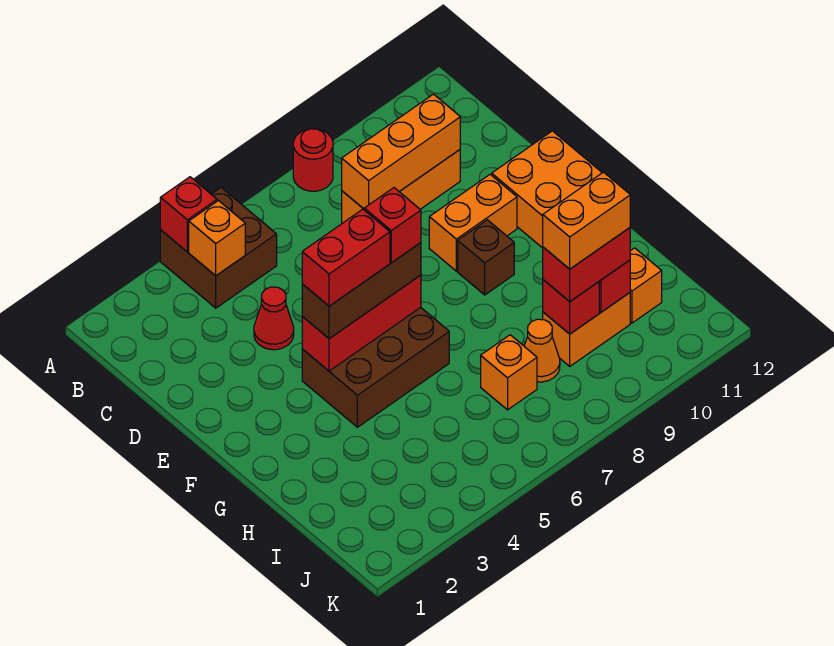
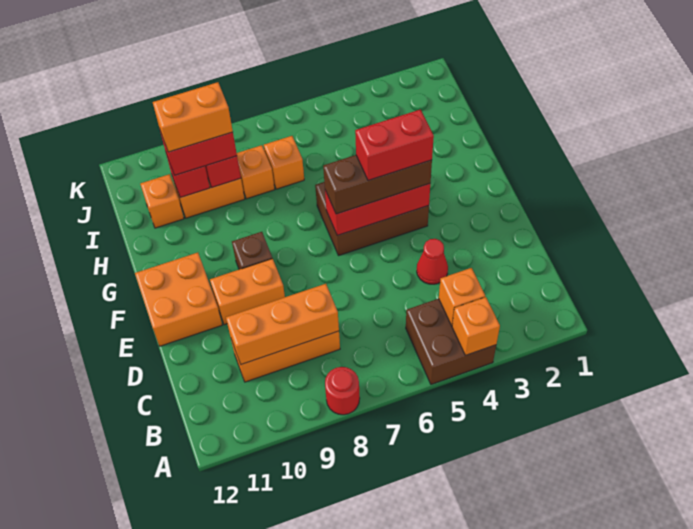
red 1x1 brick [160,177,217,252] -> orange 1x1 brick [452,297,500,355]
red 1x1 brick [364,188,421,263] -> none
orange 1x1 cone [524,319,560,382] -> orange 1x1 brick [237,145,275,199]

